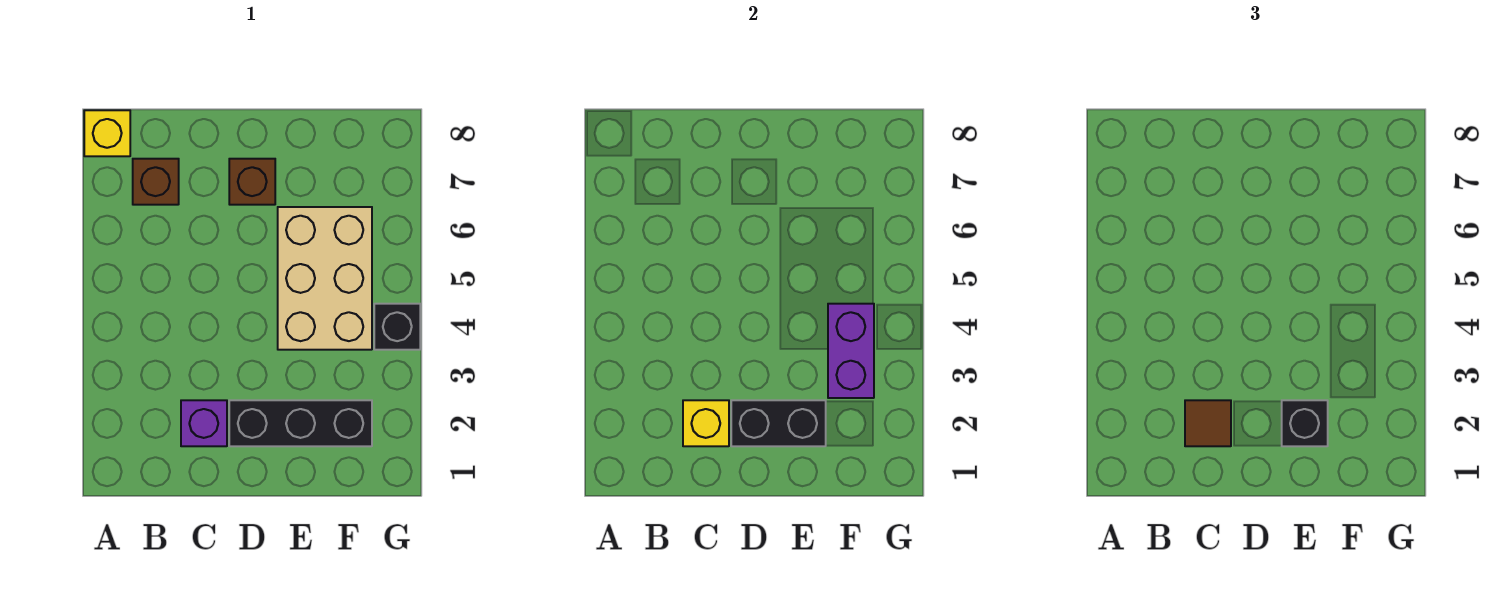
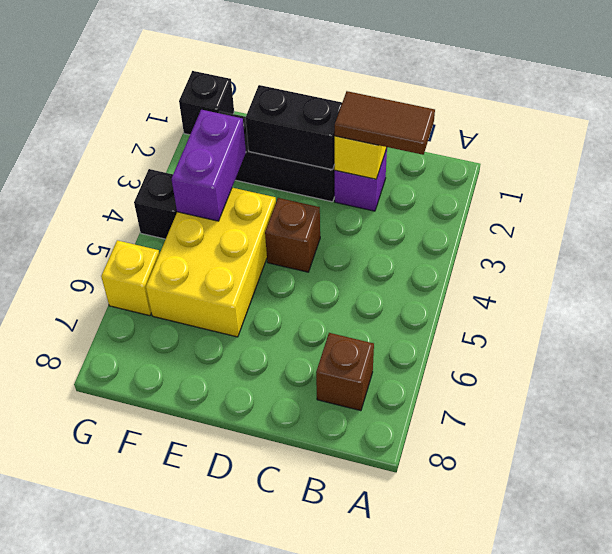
yellow 1x1 brick [84,110,130,156] -> yellow 1x1 brick moved to [101,240,160,316]
brown 1x1 tile [1185,400,1231,446] -> brown 1x2 tile [335,91,435,155]
brown 1x1 brick [229,159,275,205] -> brown 1x1 brick moved to [265,198,320,272]
black 1x1 brick [1282,400,1328,446] -> black 1x1 brick moved to [179,71,234,135]
tan 2x3 brick [278,207,372,350] -> yellow 2x3 brick [146,188,276,337]

